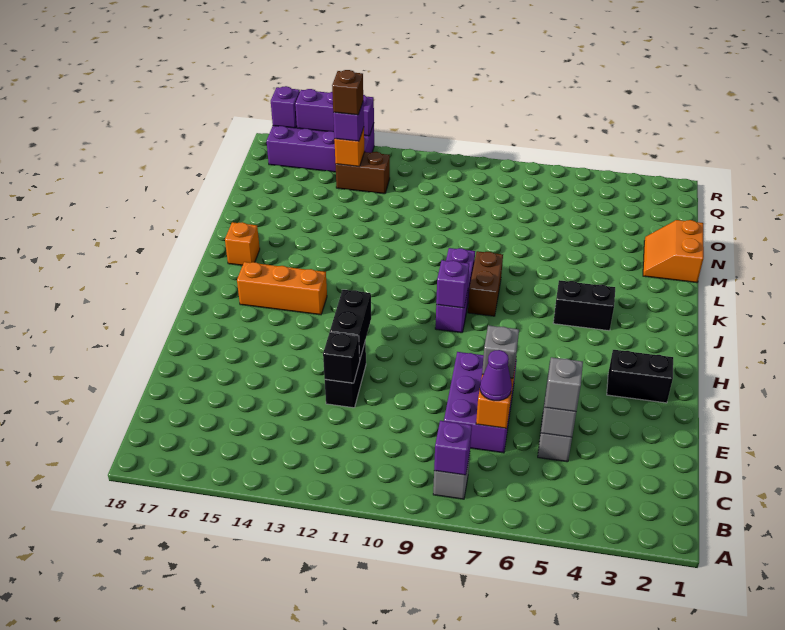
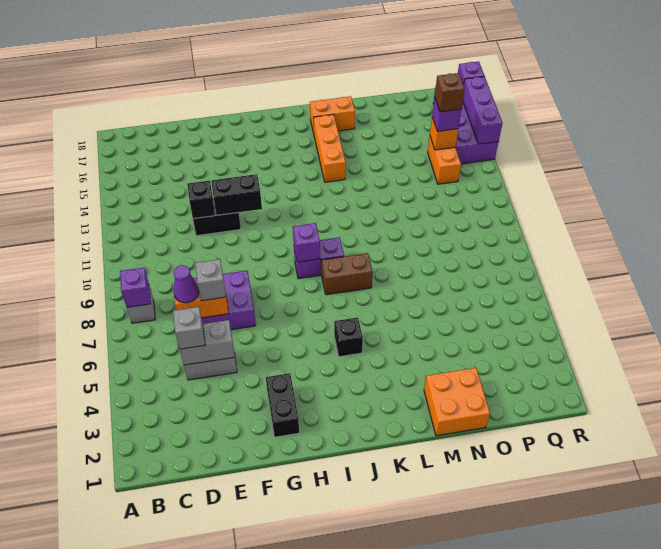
purple 1x3 brick [435,248,475,333] -> purple 1x2 brick [294,237,344,279]
orange 1x3 brick [237,262,327,315] -> orange 1x3 brick moved to [313,114,346,182]
black 1x2 brick [553,280,615,331] -> black 1x1 brick [334,317,363,357]
orange 1x1 brick [225,222,260,265] -> orange 1x2 brick [310,96,355,133]
orange 2x2 slope [643,220,704,283] -> orange 2x2 brick [424,368,490,436]
brown 1x2 brick [336,152,390,194] -> orange 1x2 brick [428,137,461,184]

